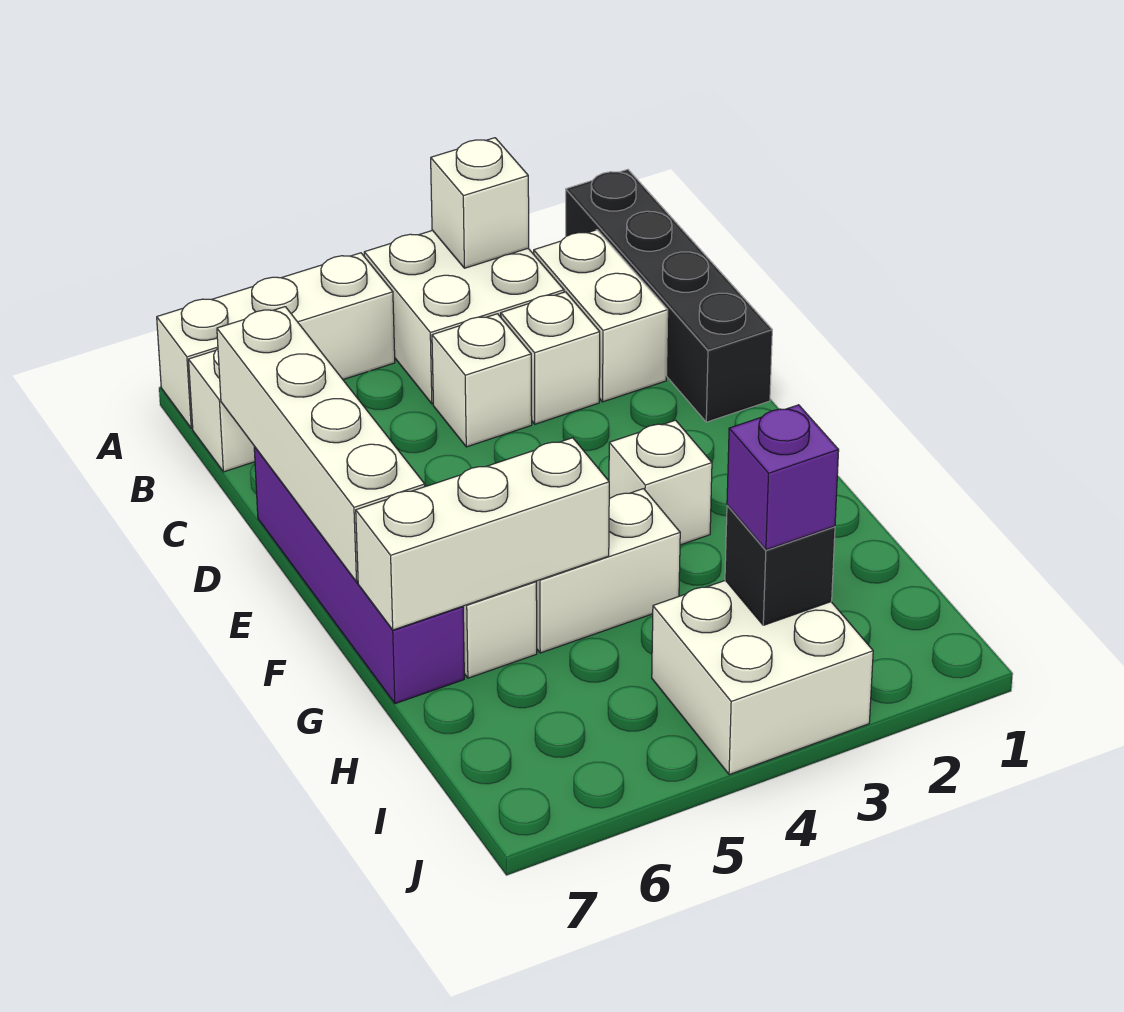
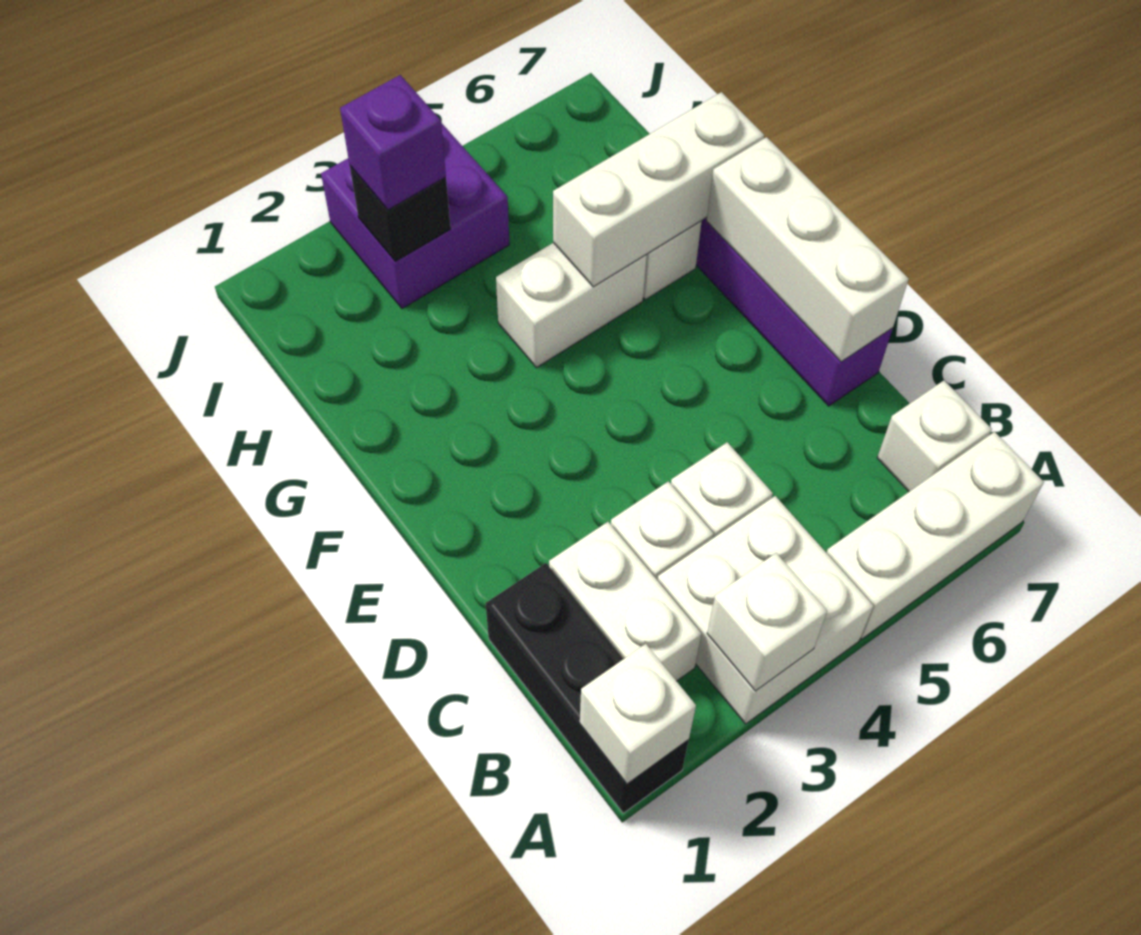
black 1x4 brick [566,169,772,422] -> black 1x3 brick [486,563,689,813]
white 1x4 brick [217,307,425,582] -> white 1x3 brick [707,137,909,362]
white 1x1 brick [609,420,712,545] -> white 1x1 brick moved to [580,644,696,784]
white 2x2 brick [652,580,873,775] -> purple 2x2 brick [321,123,509,309]

